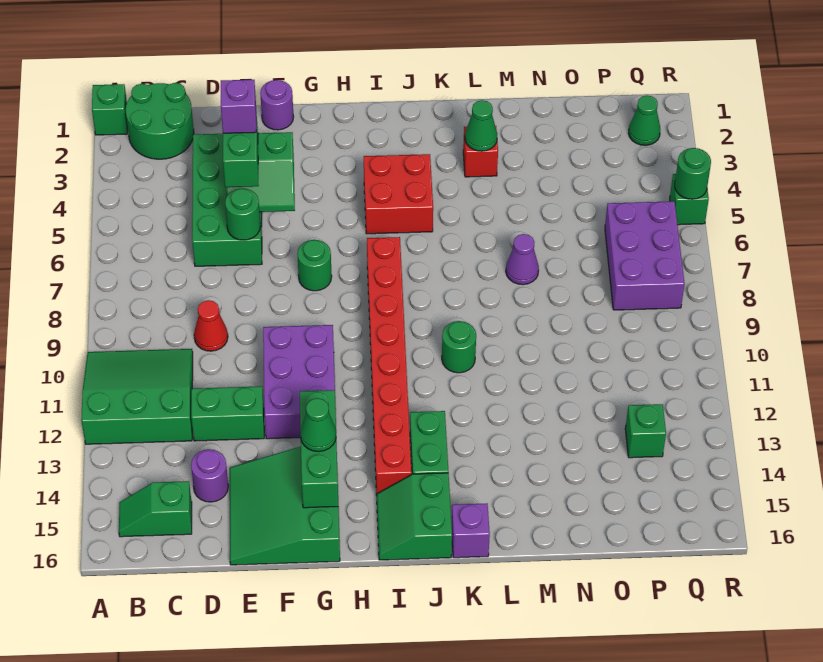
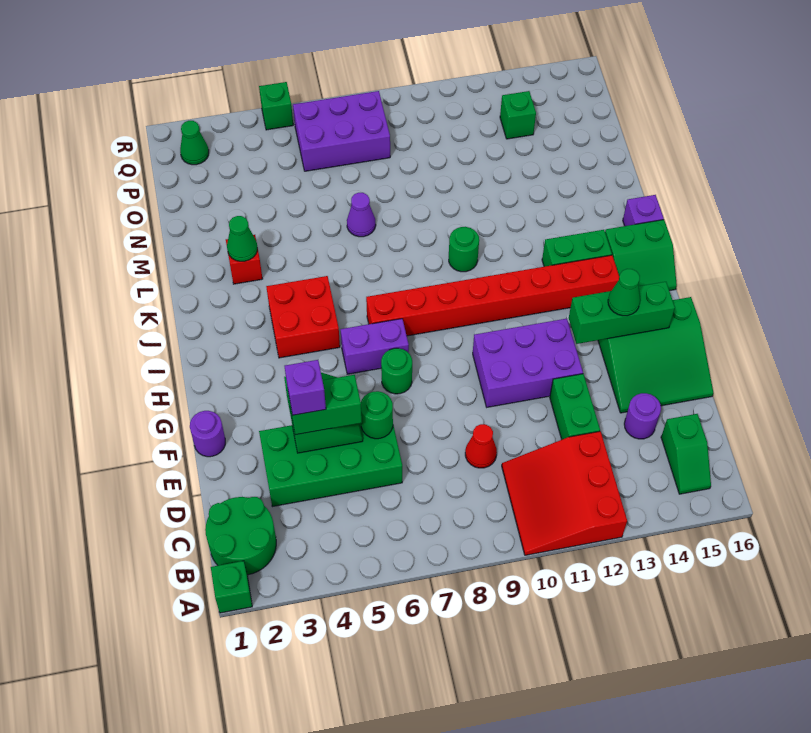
green 3x3 slope [81,349,193,444] -> red 3x3 slope [502,431,627,555]
none -> purple 1x2 brick [341,319,409,374]
green 1x1 round brick [675,148,711,199] -> none

